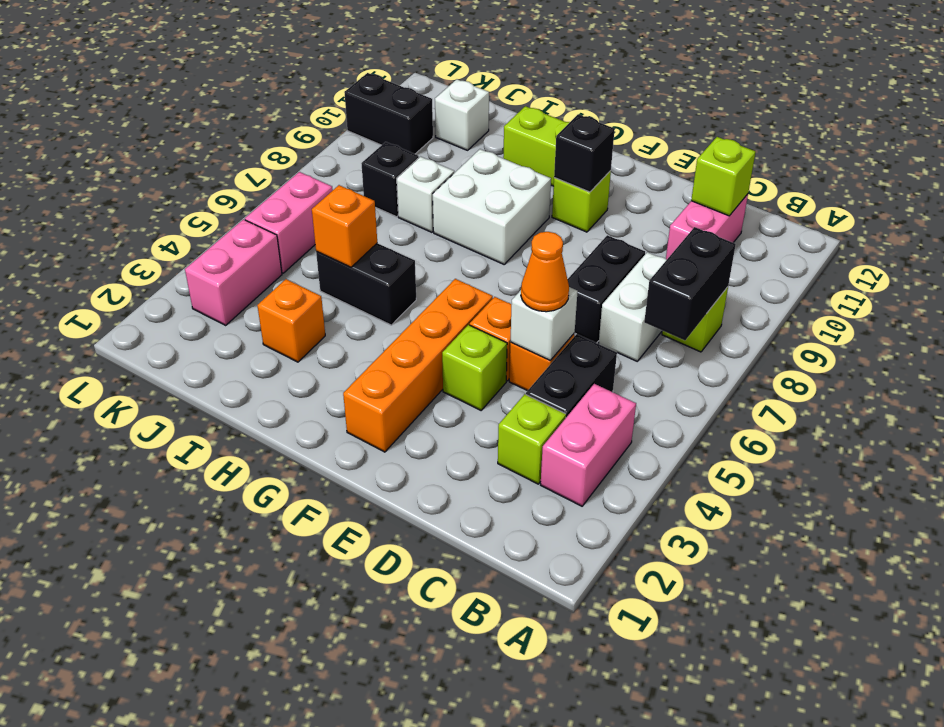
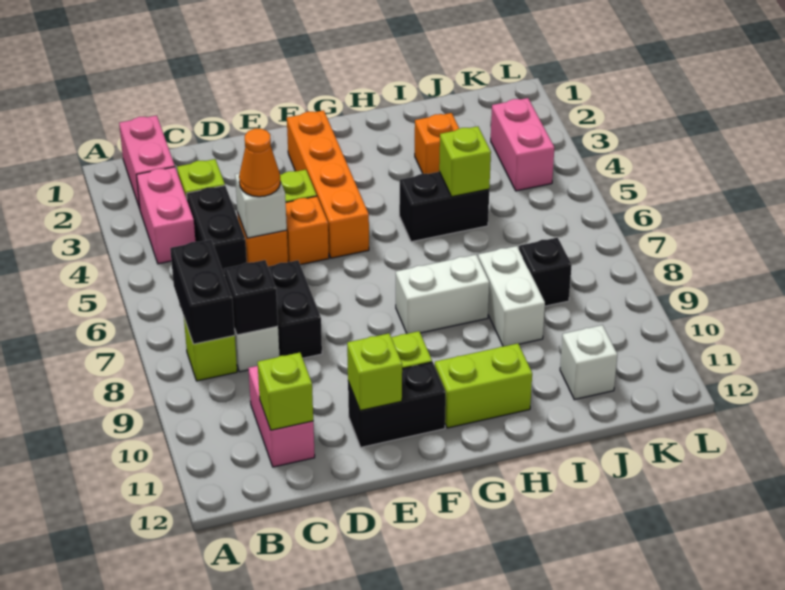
none -> lime 1x1 brick [347,333,402,411]
black 1x1 brick [554,114,615,192] -> black 1x1 brick moved to [224,260,278,335]
white 2x2 brick [433,149,551,264] -> white 1x2 brick [396,255,489,334]
orange 1x1 brick [312,185,377,267] -> lime 1x1 brick [439,126,491,197]
white 1x1 brick [397,157,454,232] -> white 1x2 brick [478,246,545,346]
pink 1x2 brick [245,172,333,273] -> pink 1x2 brick moved to [119,115,175,208]
black 1x2 brick [344,73,433,154] -> black 1x2 brick moved to [348,362,446,447]

